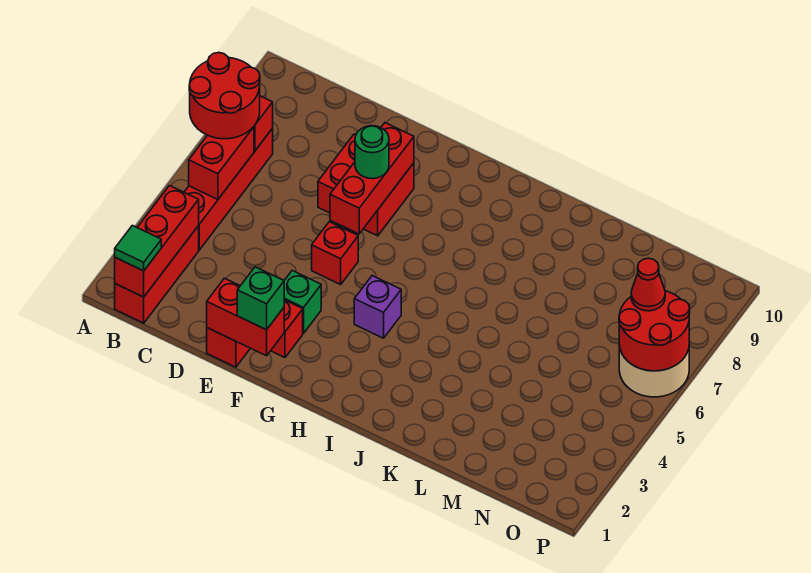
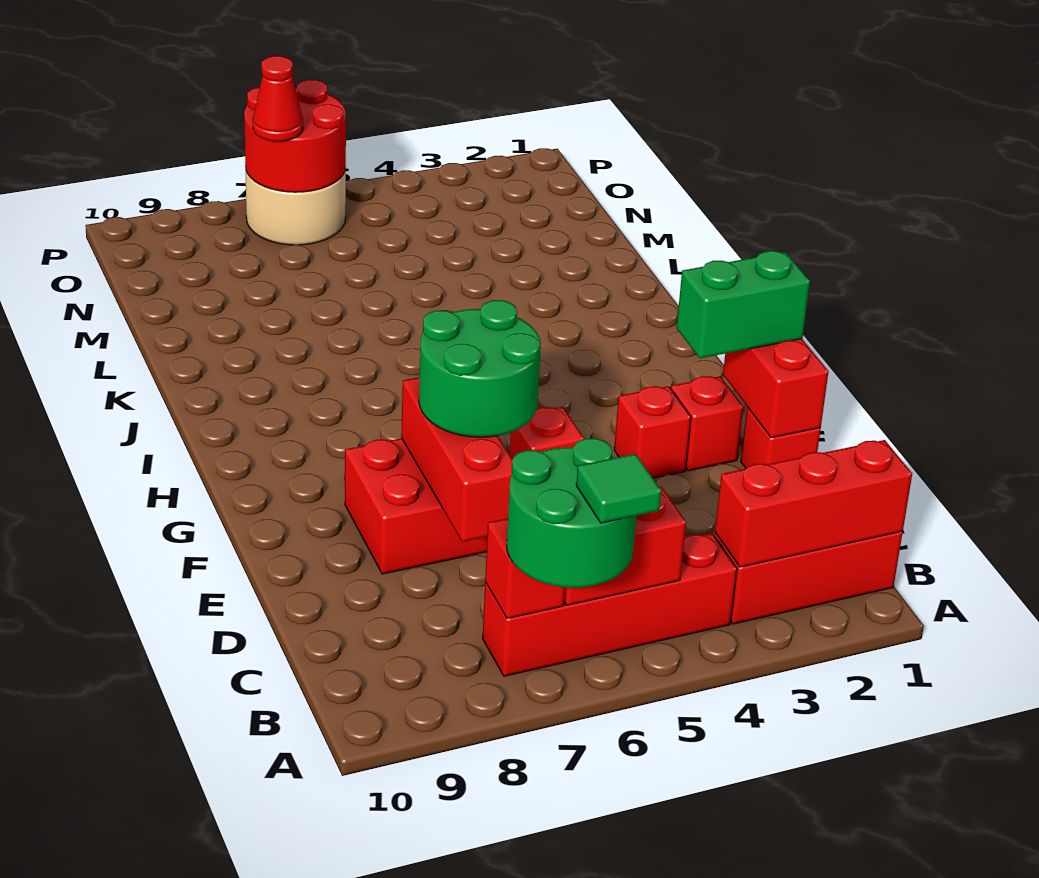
red 2x2 round brick [189,53,260,139] -> green 2x2 round brick [507,438,636,588]
green 1x1 tile [115,225,161,271] -> green 1x1 tile moved to [576,454,661,523]
green 1x1 brick [237,267,284,330] -> green 1x2 brick [677,251,810,358]
green 1x1 brick [284,271,321,333] -> red 1x1 brick [614,386,691,478]
red 1x3 brick [330,123,414,234] -> red 1x3 brick turned to [401,377,512,542]
green 1x1 round brick [355,126,389,179] -> green 2x2 round brick [419,300,541,437]
purple 1x1 brick [354,276,401,338] -> none

